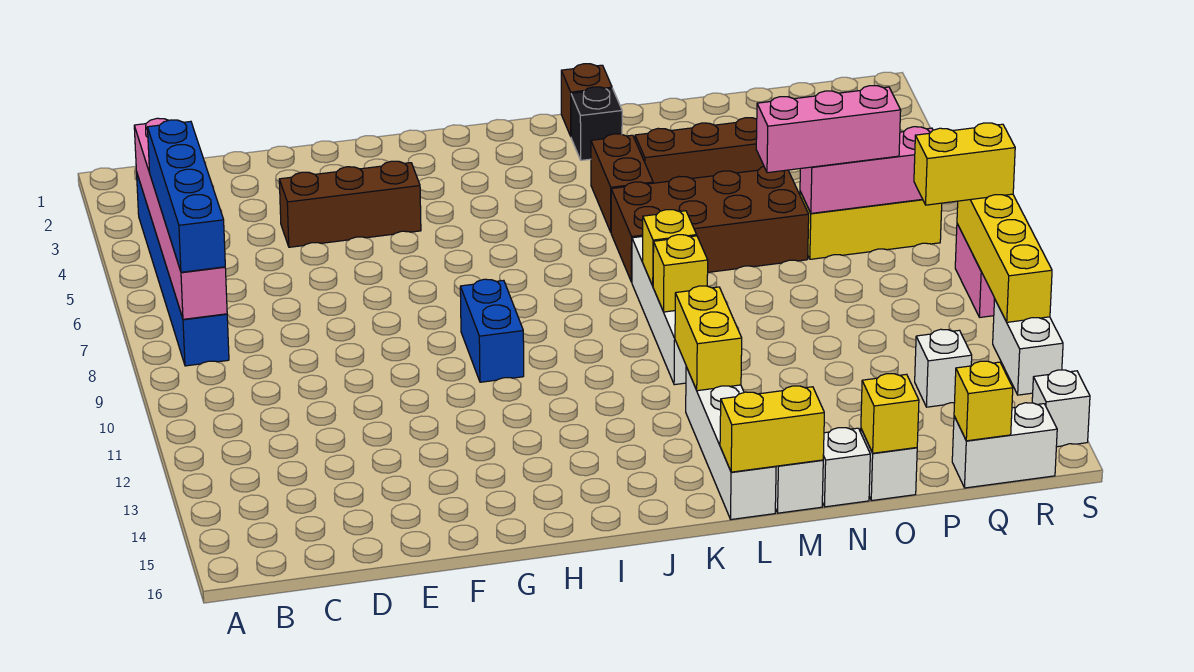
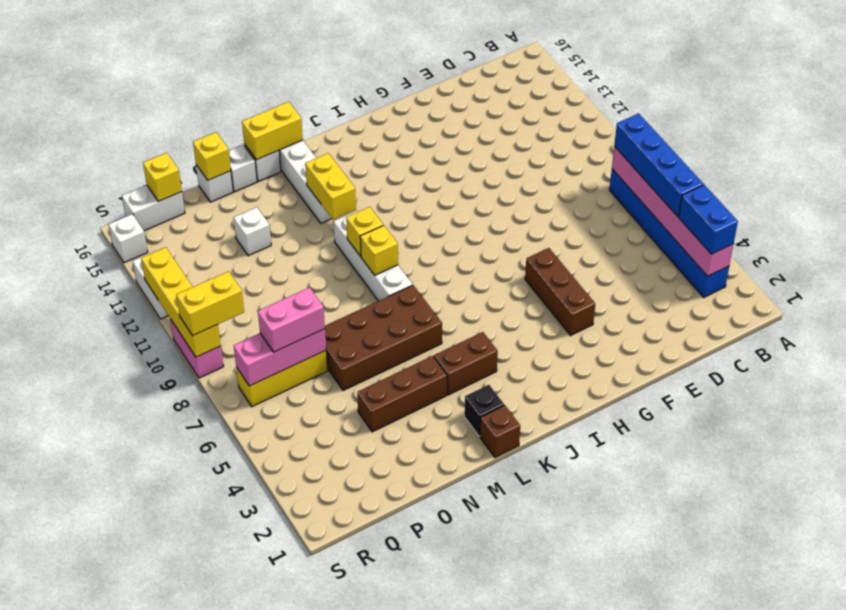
brown 1x3 brick [279,161,421,247] -> brown 1x3 brick turned to [525,248,595,335]
blue 1x2 brick [460,279,524,382] -> blue 1x2 brick moved to [679,185,738,254]
brown 1x2 brick [591,134,653,232] -> brown 1x2 brick turned to [434,332,498,395]
pink 1x3 brick [756,86,901,173] -> pink 1x2 brick [258,287,325,352]
white 1x1 brick [915,329,972,407] -> white 1x1 brick moved to [234,207,271,256]

